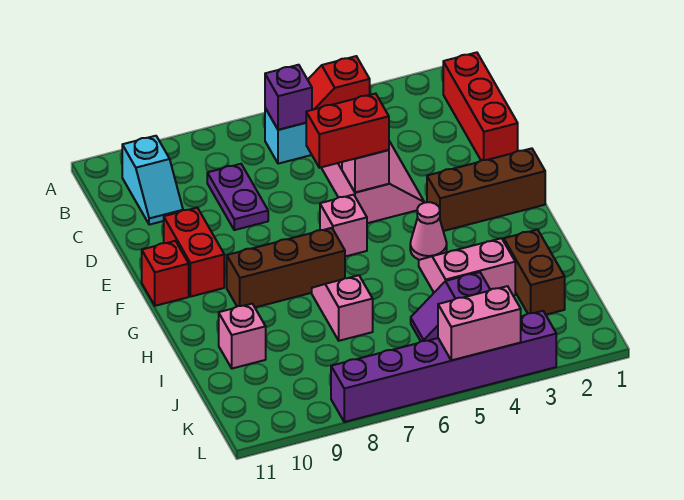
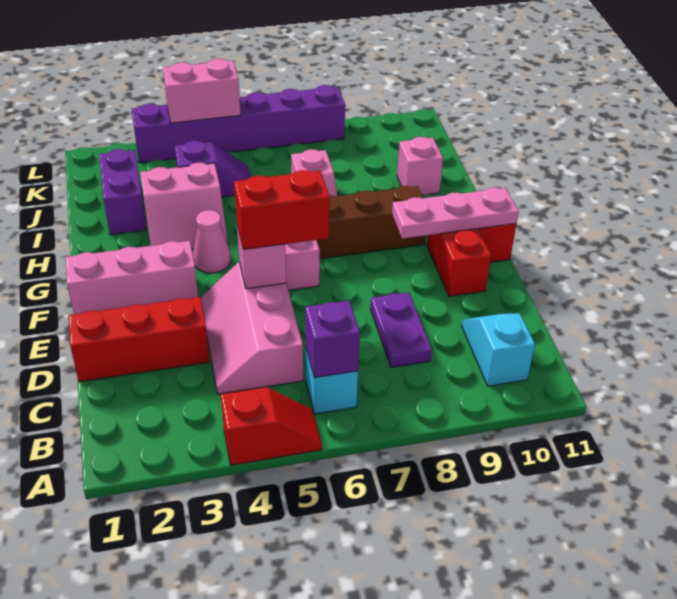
red 1x3 brick [443,52,518,160] -> red 1x3 brick turned to [69,297,209,382]
brown 1x3 brick [427,148,545,231] -> pink 1x3 brick [66,241,198,314]
none -> pink 1x3 plate [392,188,519,239]
brown 1x2 brick [504,230,565,315] -> purple 1x2 brick [99,149,147,235]

